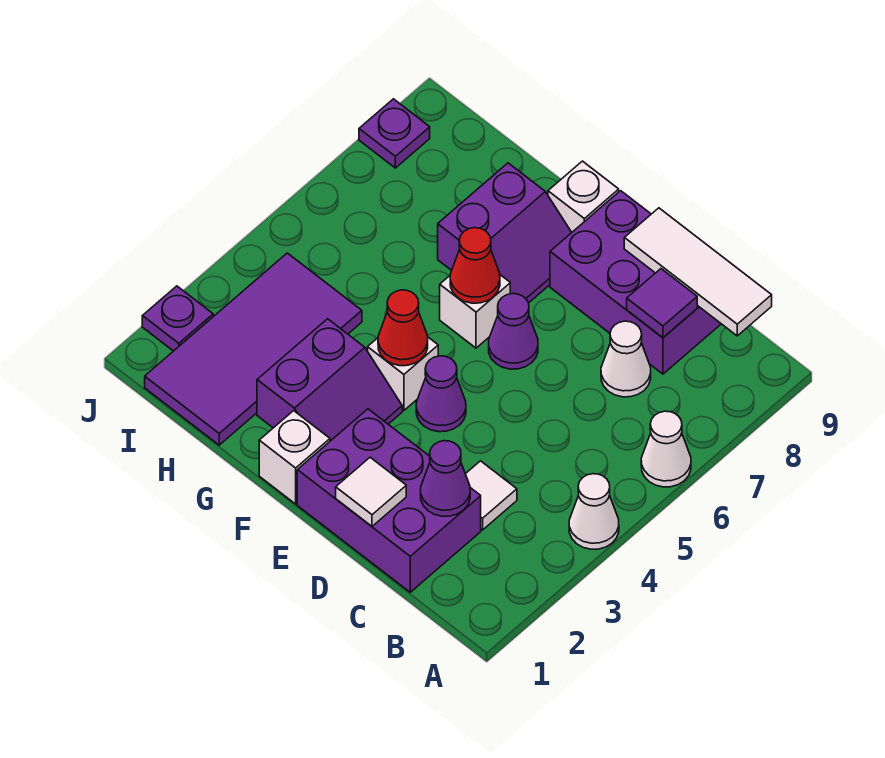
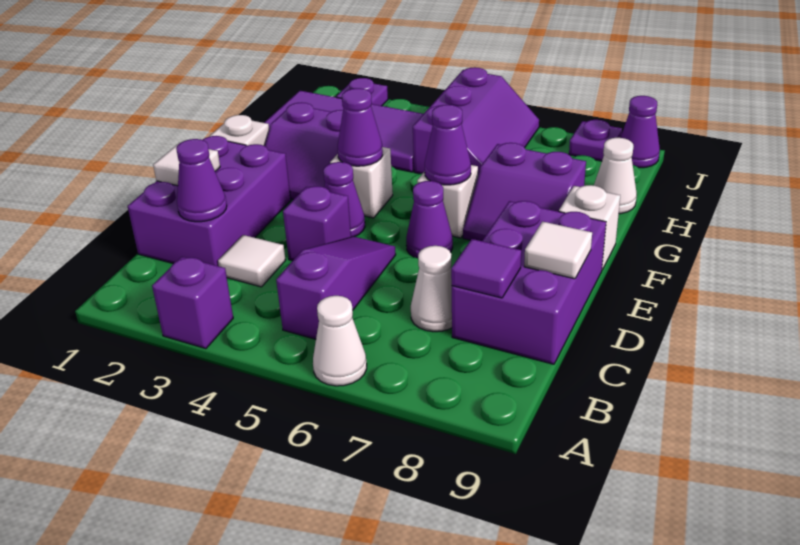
none -> purple 1x1 brick [152,257,233,349]
white 1x1 cone [569,474,619,549] -> white 1x1 cone moved to [594,138,637,214]
none -> purple 1x3 slope [276,236,396,339]
white 1x3 tile [624,208,772,336] -> white 1x1 tile [524,222,592,279]
none -> purple 1x1 brick [283,186,351,261]
red 1x1 cone [378,290,428,366] -> purple 1x1 cone [338,88,383,166]
red 1x1 cone [450,228,500,303] -> purple 1x1 cone [425,105,471,185]
none -> purple 2x3 slope [413,67,539,174]
none -> purple 1x1 cone [621,96,660,168]

